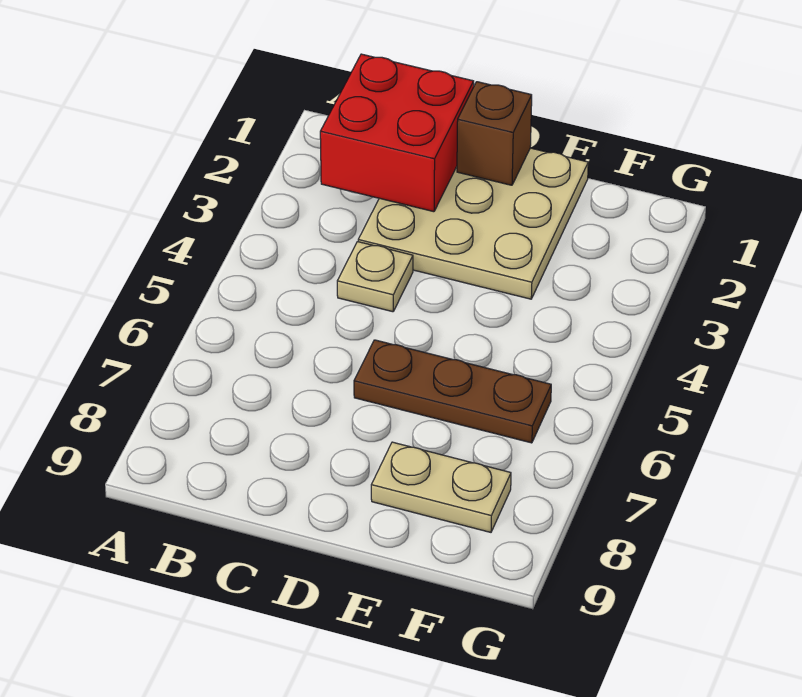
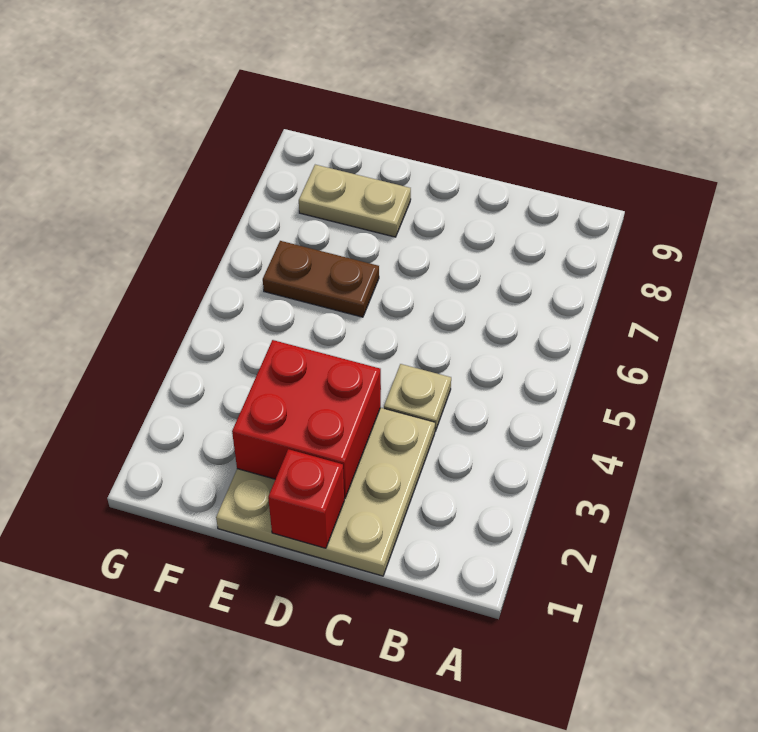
red 2x2 brick [320,54,474,212] -> red 2x2 brick moved to [232,340,381,499]
brown 1x1 brick [457,82,532,185] -> red 1x1 brick [268,449,344,548]
brown 1x3 plate [354,340,551,443] -> brown 1x2 plate [263,241,379,317]

